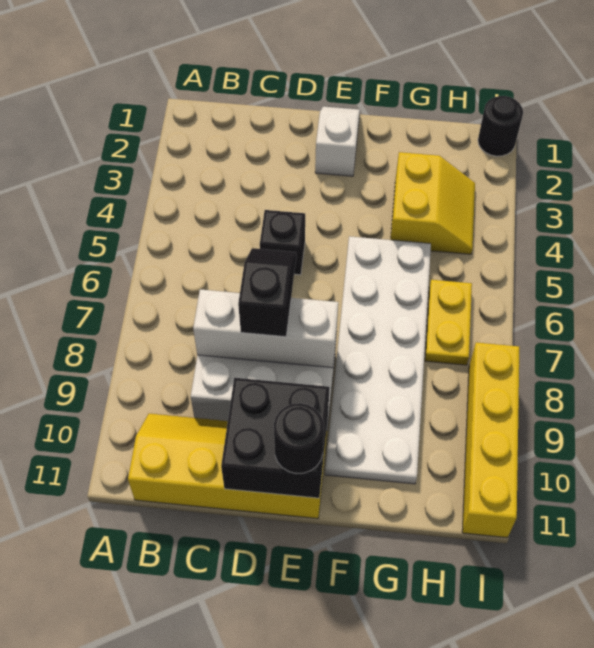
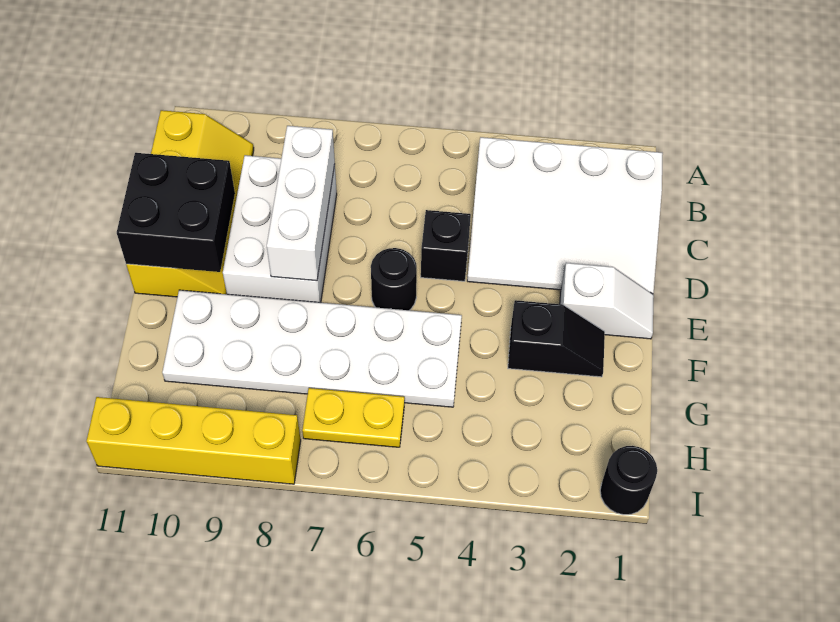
none -> white 3x4 slope [467,137,663,294]
black 1x2 slope [238,248,296,337] -> black 1x2 slope moved to [508,300,605,377]
black 1x1 round brick [274,403,324,474] -> black 1x1 round brick moved to [371,248,417,310]
yellow 2x2 slope [391,152,475,254] -> none

